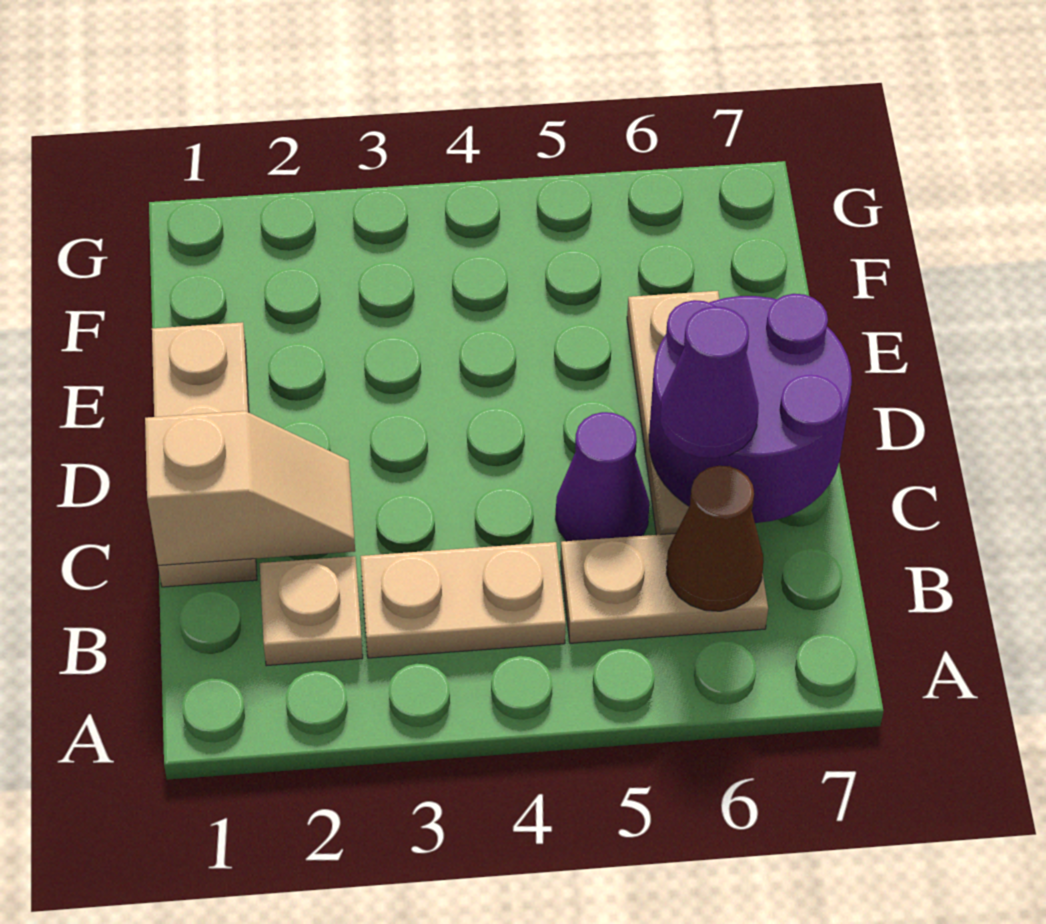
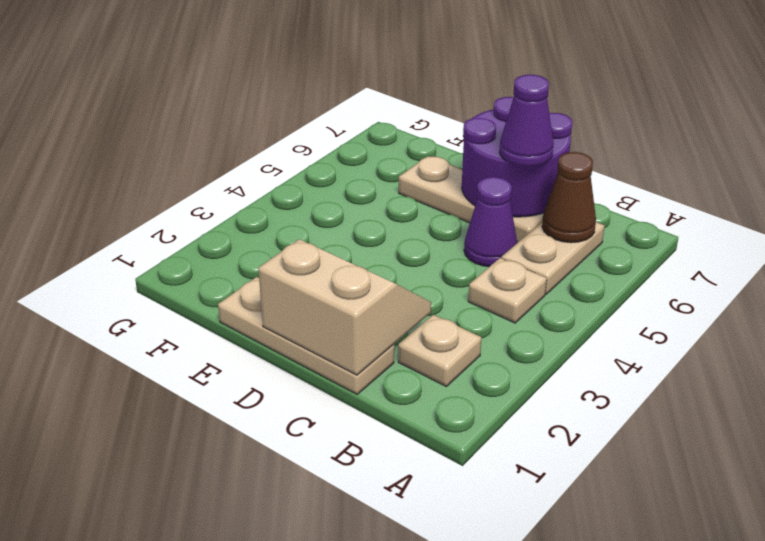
tan 1x2 plate [361,542,566,658] -> tan 1x1 plate [468,258,547,323]
tan 1x2 slope [145,411,355,565] -> tan 2x2 slope [258,239,431,375]

